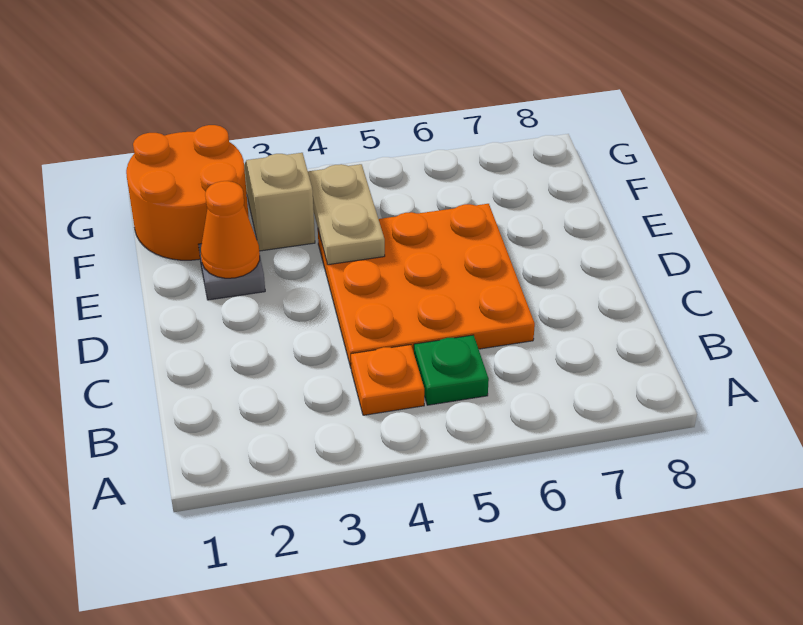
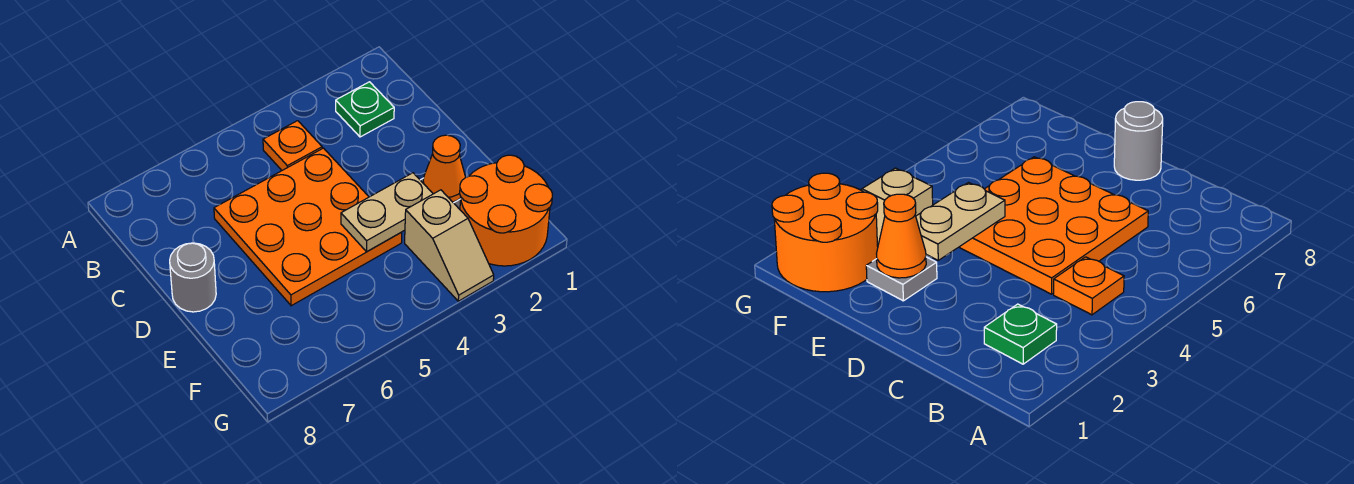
green 1x1 plate [414,335,489,405] -> green 1x1 plate moved to [336,82,394,137]
none -> grey 1x1 round brick [170,243,216,312]
tan 1x2 plate [308,164,385,265] -> tan 1x2 plate turned to [341,173,433,252]

